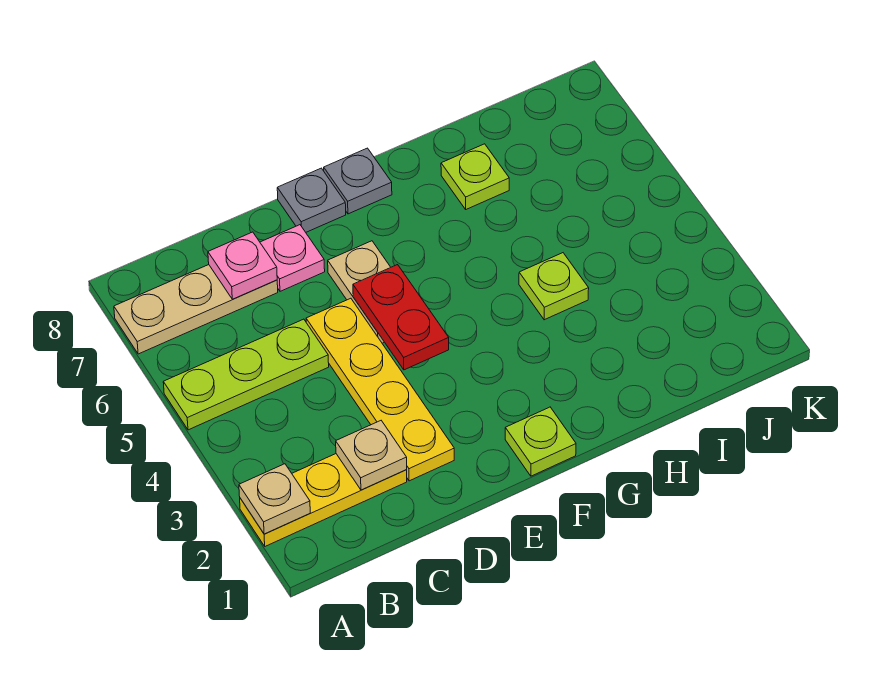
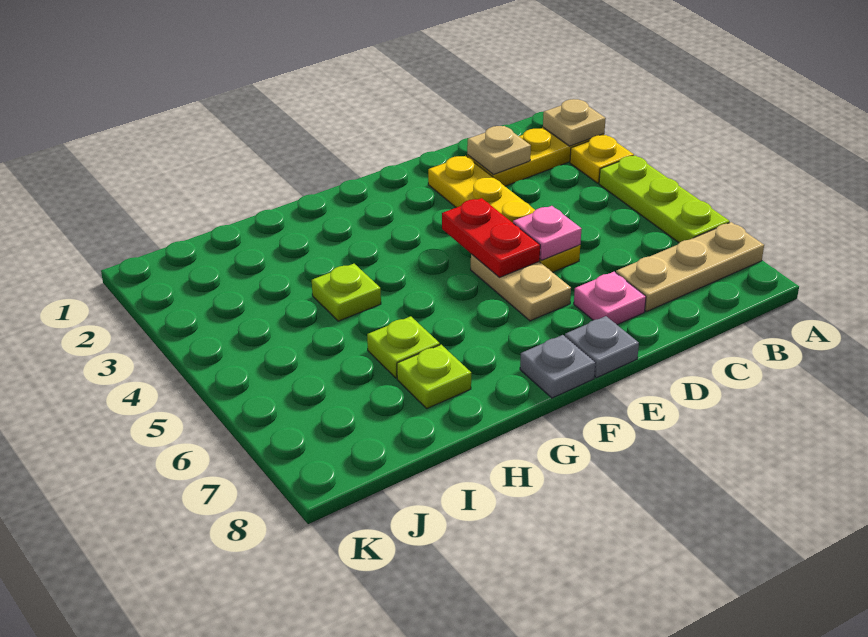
none -> yellow 1x1 plate [570,135,634,183]
lime 1x3 plate [163,319,329,430] -> lime 1x3 plate turned to [599,155,730,243]
pink 1x1 plate [208,232,277,299] -> pink 1x1 plate moved to [513,206,581,260]
lime 1x1 plate [505,407,576,476] -> lime 1x1 plate moved to [367,316,440,378]

